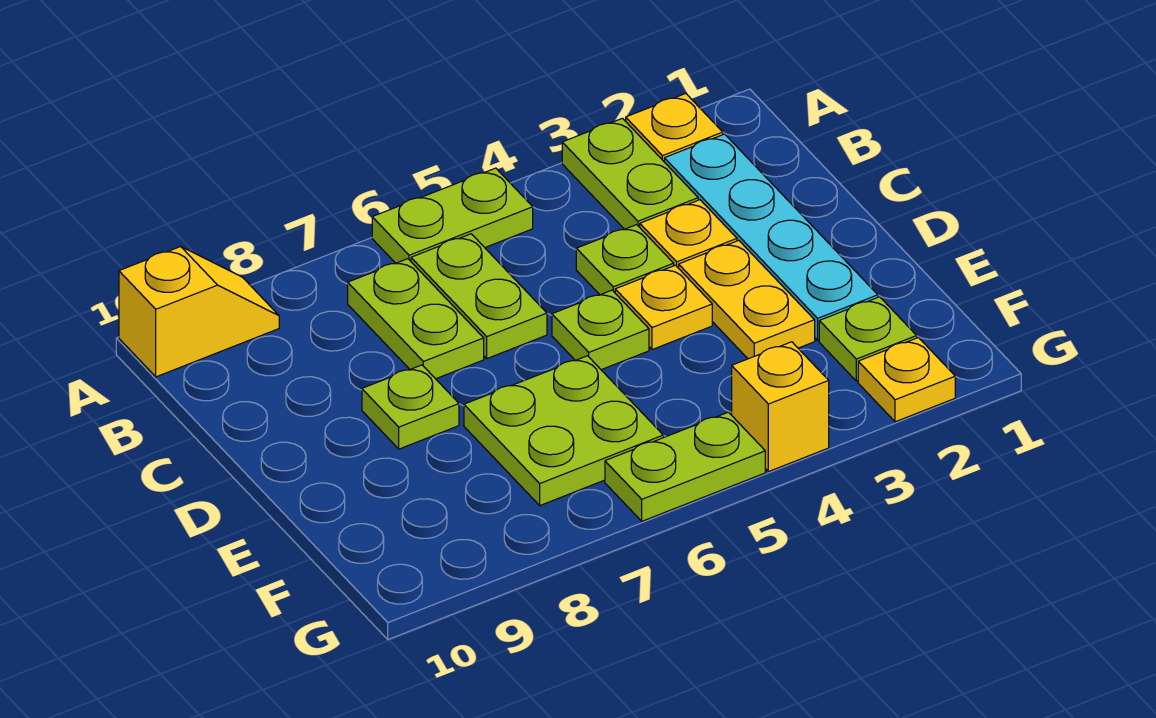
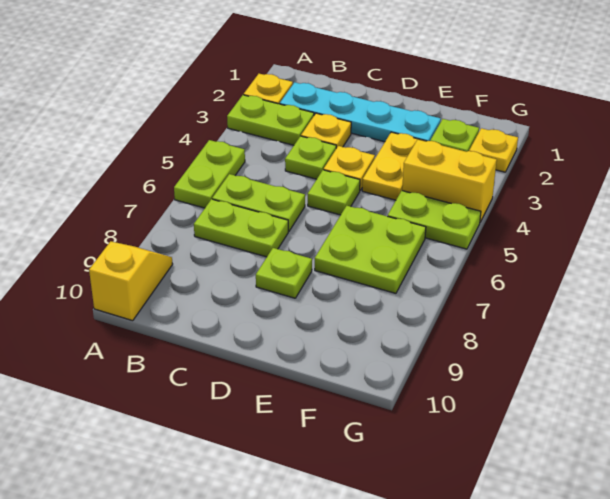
yellow 1x2 plate [679,240,815,359] -> yellow 1x2 plate turned to [362,132,425,200]
yellow 1x1 brick [732,342,829,472] -> yellow 1x2 brick [402,140,497,222]
lime 1x2 plate [605,412,765,521] -> lime 1x2 plate turned to [388,191,481,249]

